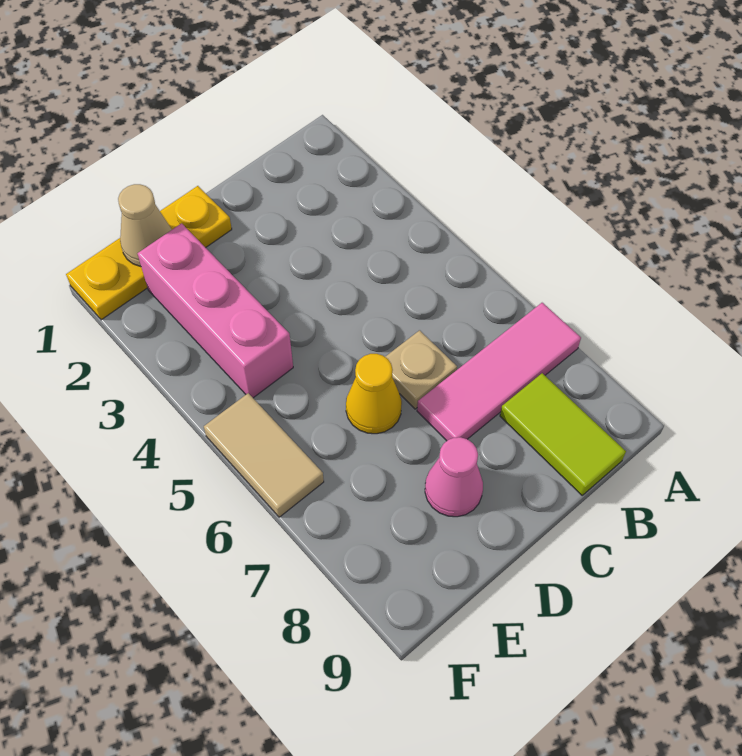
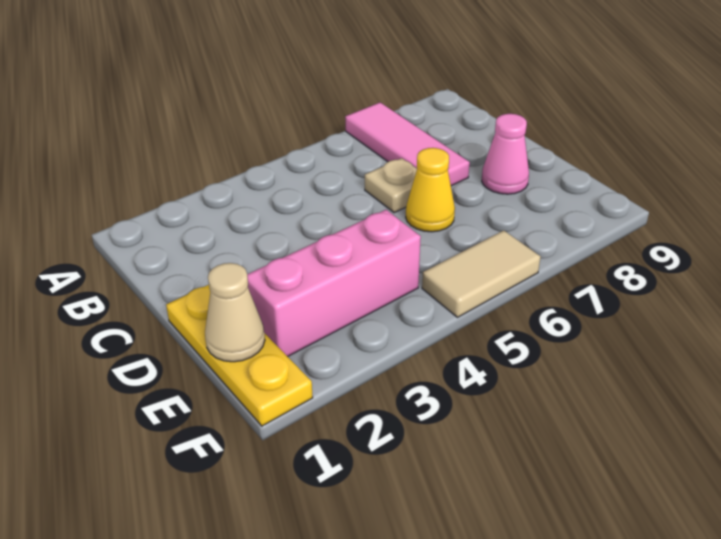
lime 1x2 tile [500,373,626,495] -> none

